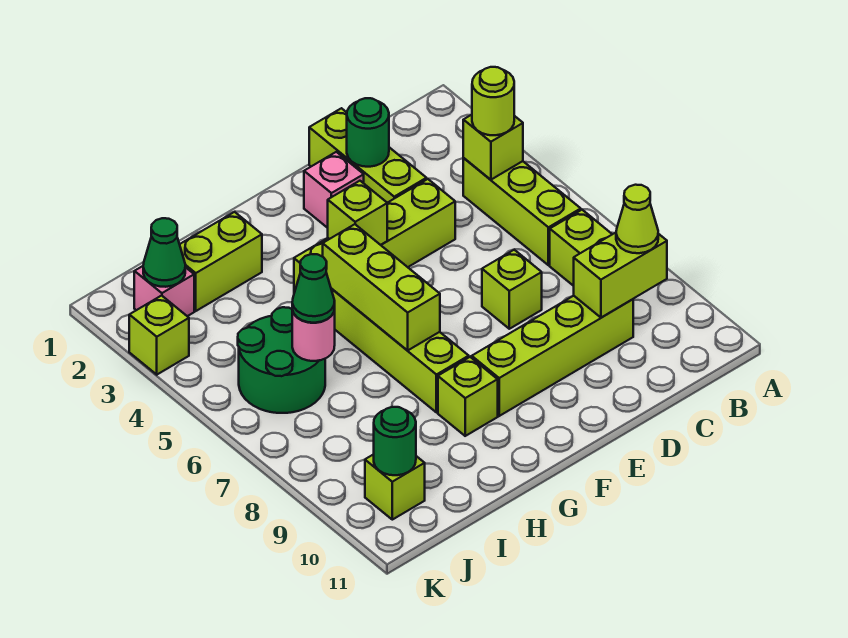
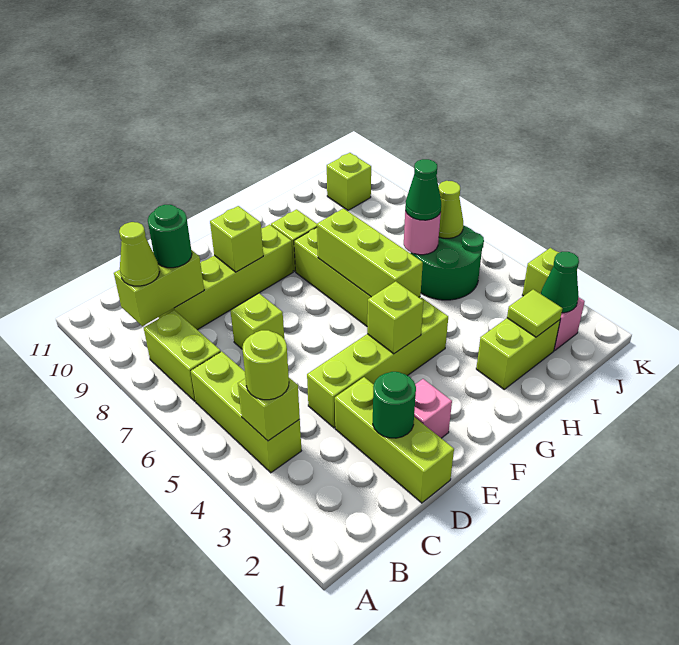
none -> lime 1x1 brick [210,206,263,272]
none -> lime 1x1 tile [507,289,562,337]
none -> lime 1x1 cone [438,181,463,238]
green 1x1 round brick [374,407,416,475] -> green 1x1 round brick moved to [148,205,192,268]

